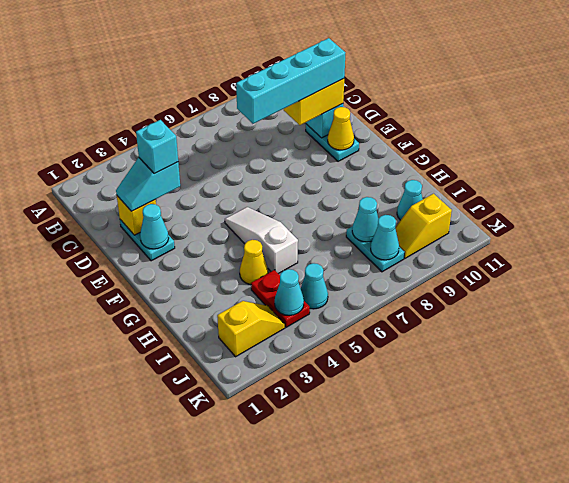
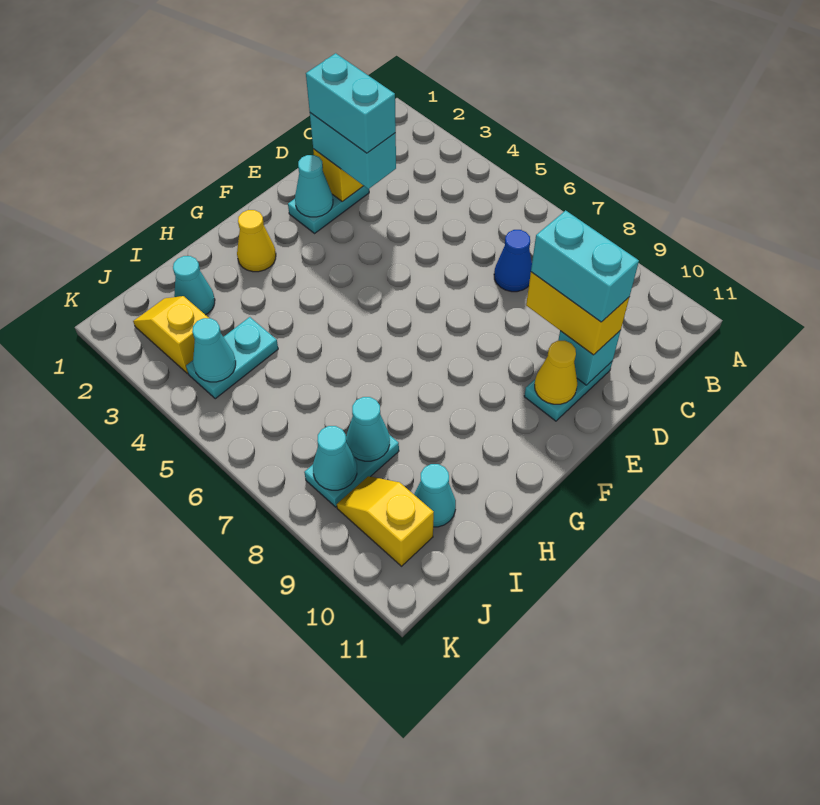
none -> blue 1x1 cone [494,230,532,292]
cyan 1x2 slope [116,158,180,211] -> cyan 1x2 brick [310,113,396,189]
cyan 1x1 brick [136,120,178,174] -> cyan 1x2 brick [306,53,396,153]
cyan 1x4 brick [236,38,345,124] -> cyan 1x2 brick [531,210,639,322]
white 1x3 slope [225,207,298,274] -> none
yellow 1x1 cone [240,240,268,285] -> yellow 1x1 cone moved to [237,210,276,272]
red 1x2 plate [251,270,310,327] -> cyan 1x2 plate [186,317,278,399]
yellow 1x2 slope [217,301,285,357] -> yellow 1x2 slope turned to [133,296,209,373]
cyan 1x1 cone [300,263,328,309] -> cyan 1x1 cone moved to [173,256,215,315]

